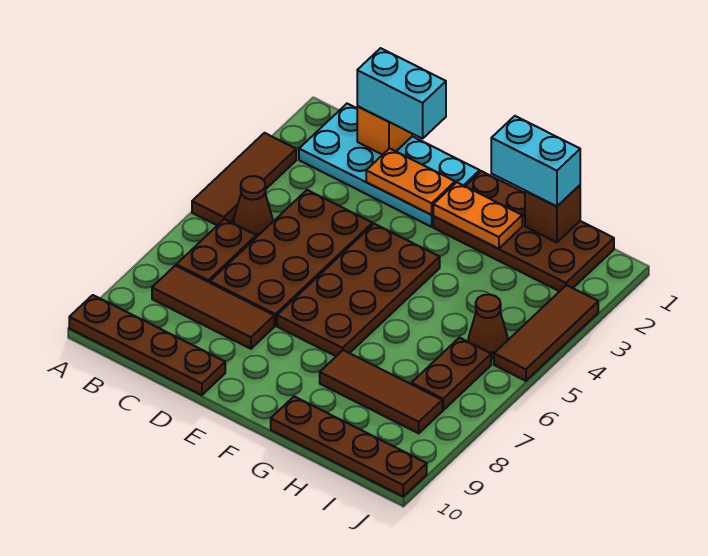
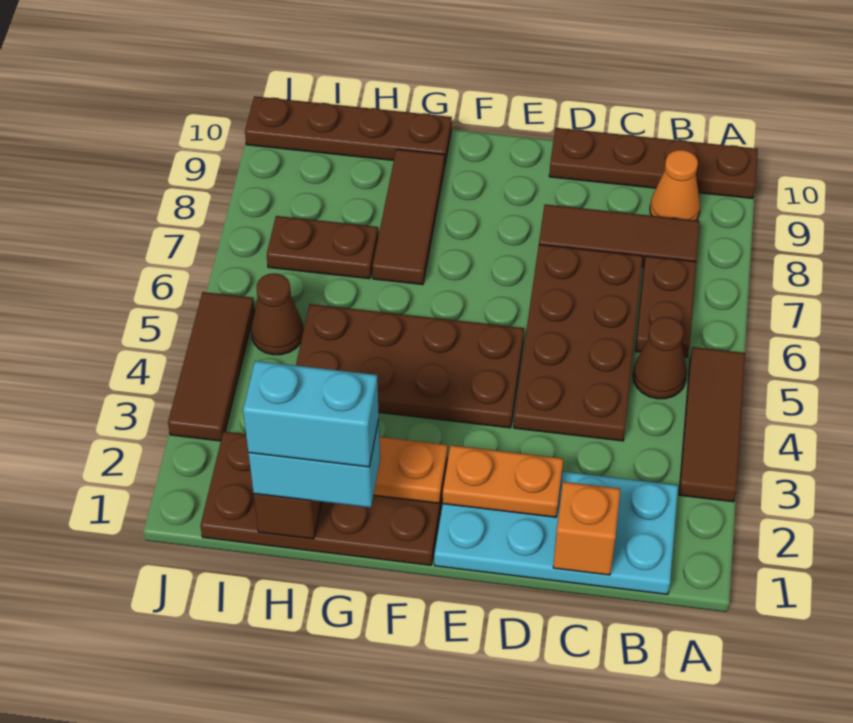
none -> orange 1x1 cone [650,150,701,221]
cyan 1x2 brick [357,48,446,139] -> cyan 1x2 brick moved to [243,361,379,467]
brown 2x4 plate [277,224,440,356] -> brown 2x4 plate turned to [296,304,524,428]
brown 1x3 tile [320,350,442,433] -> brown 1x3 tile turned to [372,149,445,285]
brown 1x2 plate [411,338,491,410] -> brown 1x2 plate turned to [267,216,378,279]

